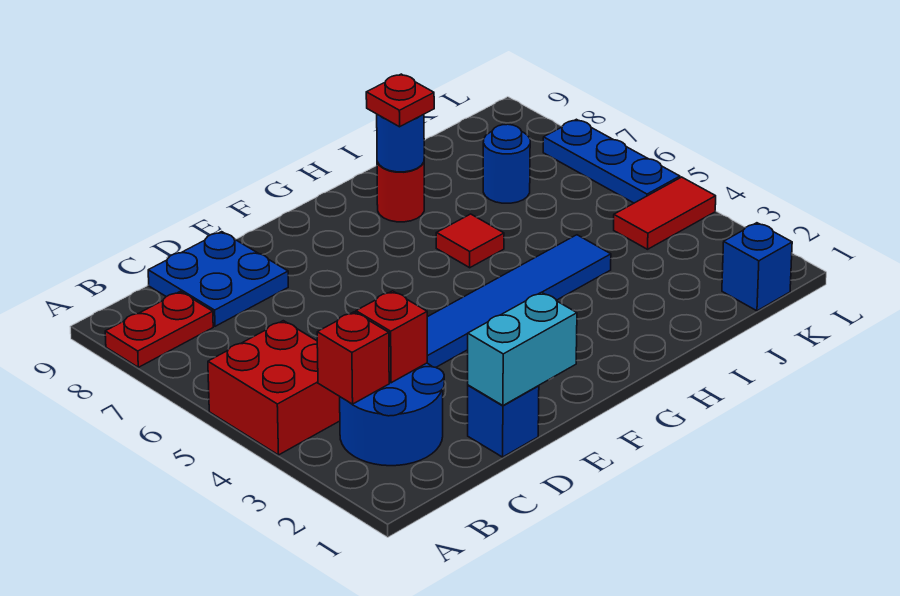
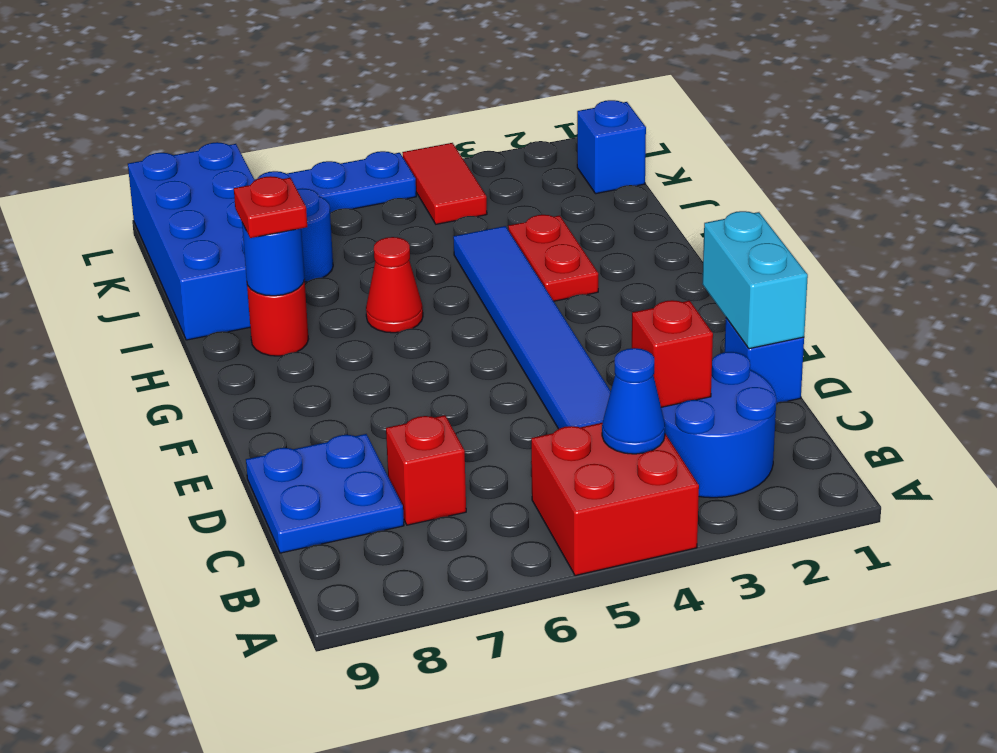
red 1x2 plate [105,292,213,367] -> red 1x2 plate moved to [508,215,598,301]
red 1x1 brick [317,312,389,404] -> red 1x1 brick moved to [386,415,466,525]
none -> blue 1x1 cone [602,348,665,454]
red 1x1 tile [436,214,504,268] -> red 1x1 cone [366,237,423,333]
none -> blue 2x4 brick [128,142,255,340]

